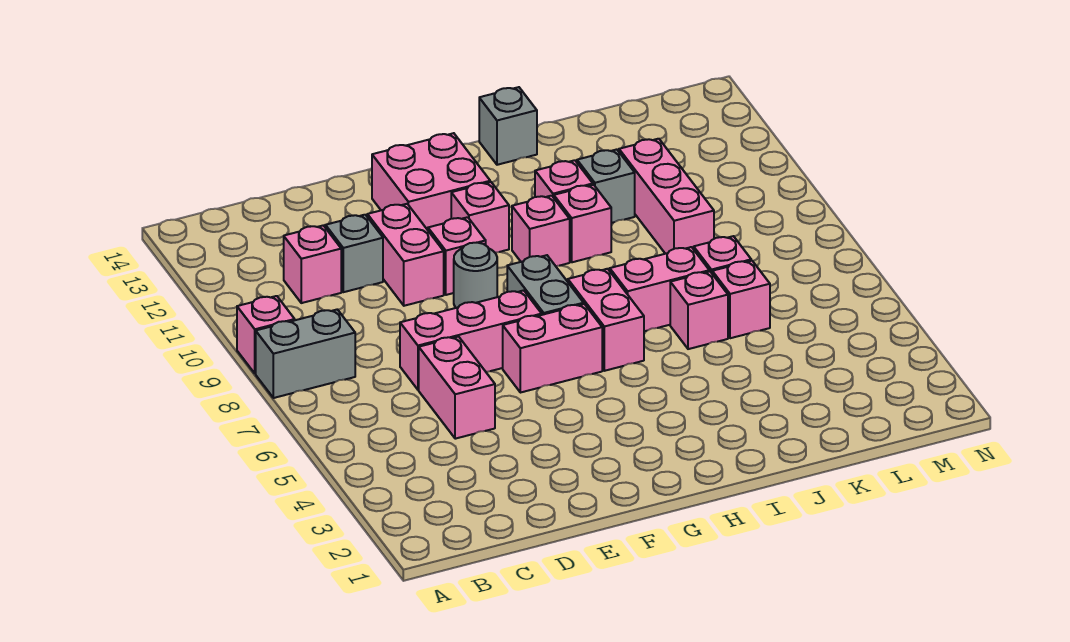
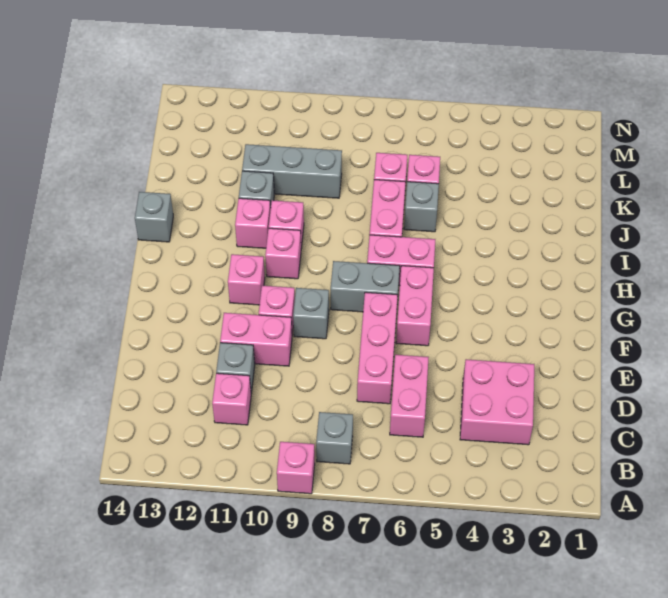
grey 1x2 brick [256,309,355,398] -> grey 1x1 brick [316,412,353,464]
pink 1x2 brick [419,337,495,439] -> pink 1x2 brick turned to [390,355,429,437]
grey 1x1 round brick [454,243,497,308] -> grey 1x1 brick [293,288,329,339]
pink 2x2 brick [372,133,490,230] -> pink 2x2 brick moved to [460,359,534,445]
pink 1x1 brick [670,271,728,349] -> grey 1x1 brick [404,182,439,232]
pink 1x3 brick [619,139,714,254] -> grey 1x3 brick [242,144,342,198]

